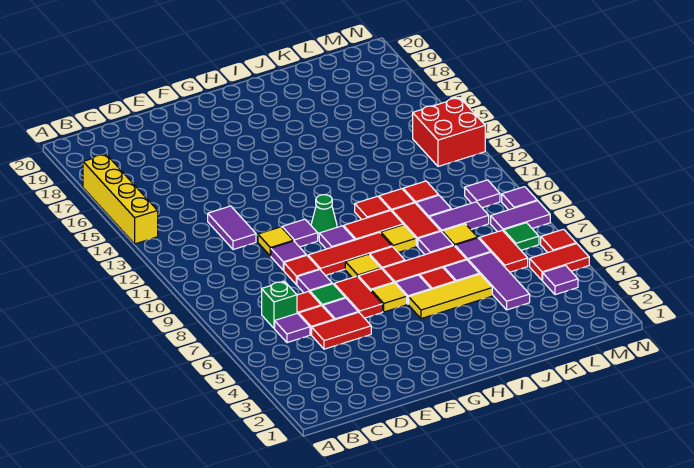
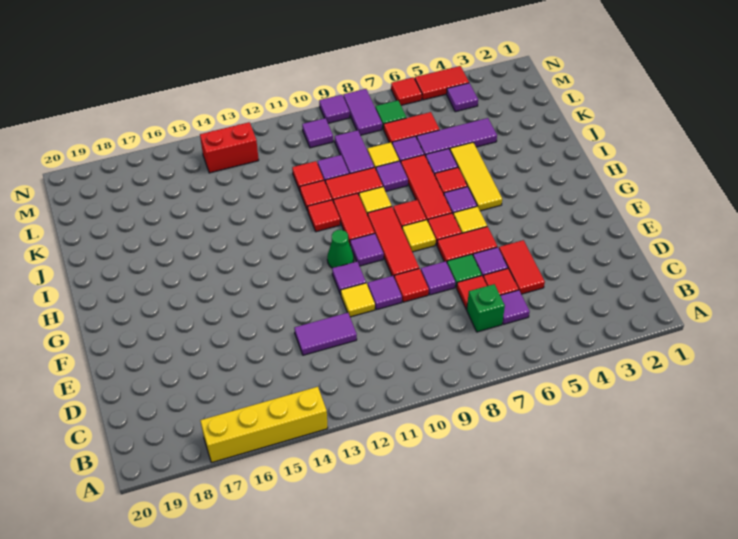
red 1x2 tile [530,243,589,280] -> red 1x2 tile turned to [415,66,469,100]
red 2x2 brick [413,98,485,166] -> red 1x2 brick [200,122,259,173]

